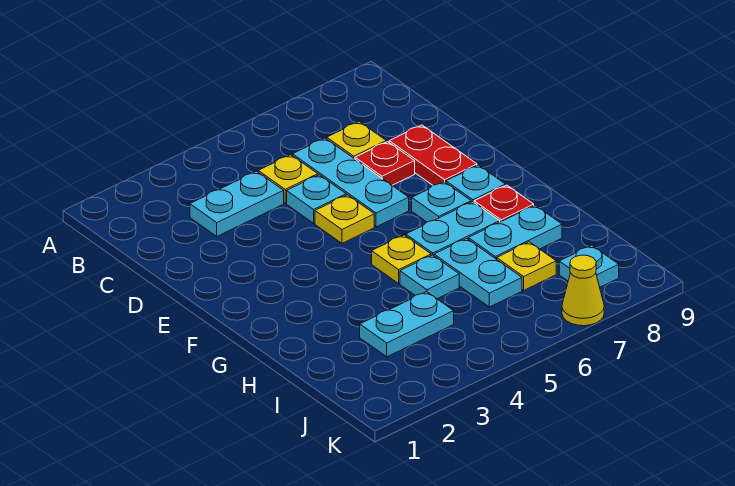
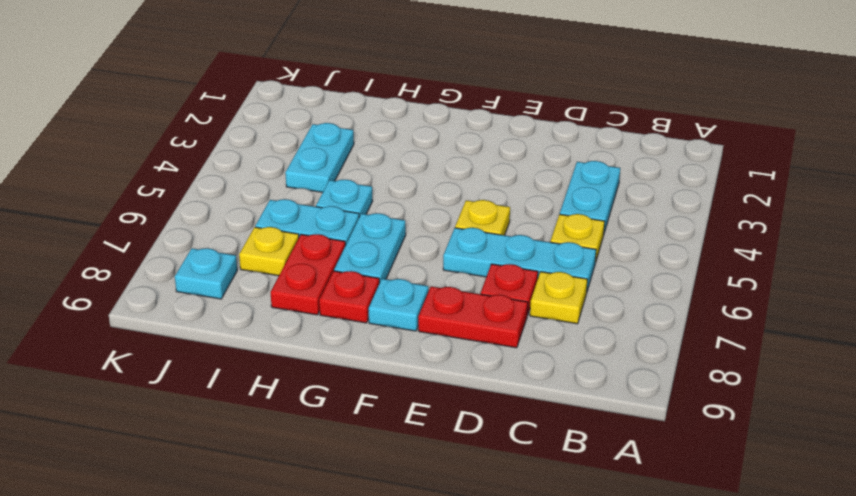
cyan 1x1 plate [287,175,346,223] -> none
cyan 1x1 plate [412,182,471,222] -> none
yellow 1x1 plate [372,235,431,283] -> none
cyan 1x2 plate [468,205,562,259] -> red 1x2 plate [271,234,346,315]
yellow 1x1 cone [562,255,604,326] -> none

